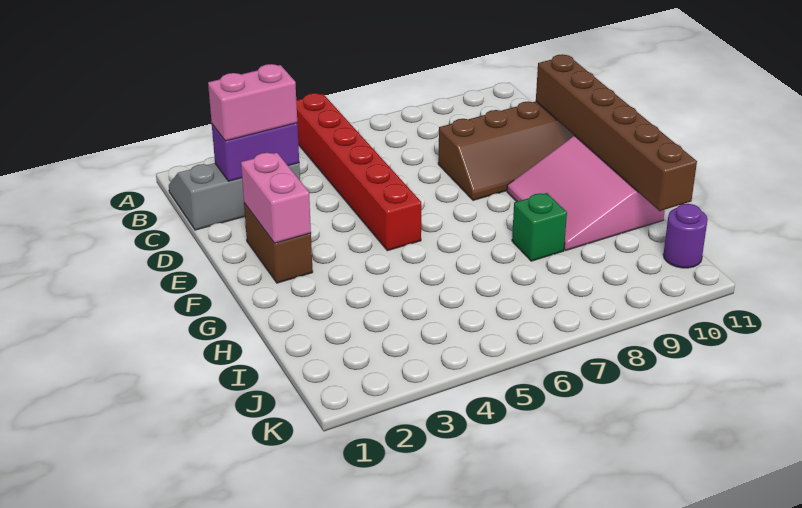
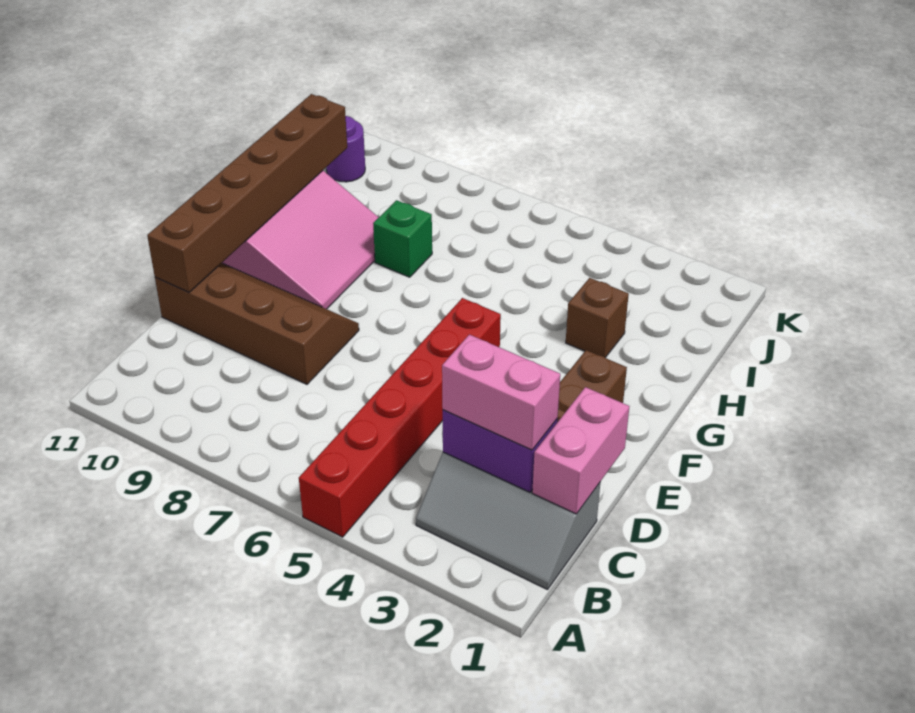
pink 1x2 brick [241,153,311,243] -> pink 1x2 brick moved to [532,387,629,514]
none -> brown 1x1 brick [566,278,629,358]

